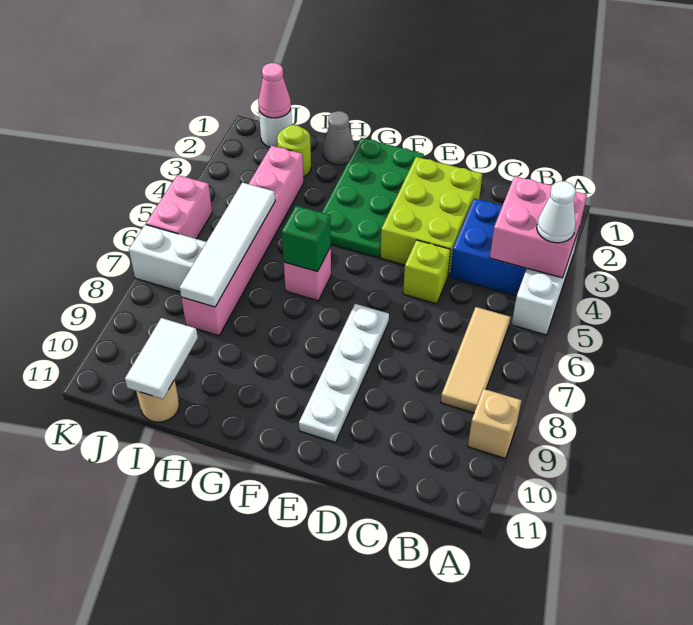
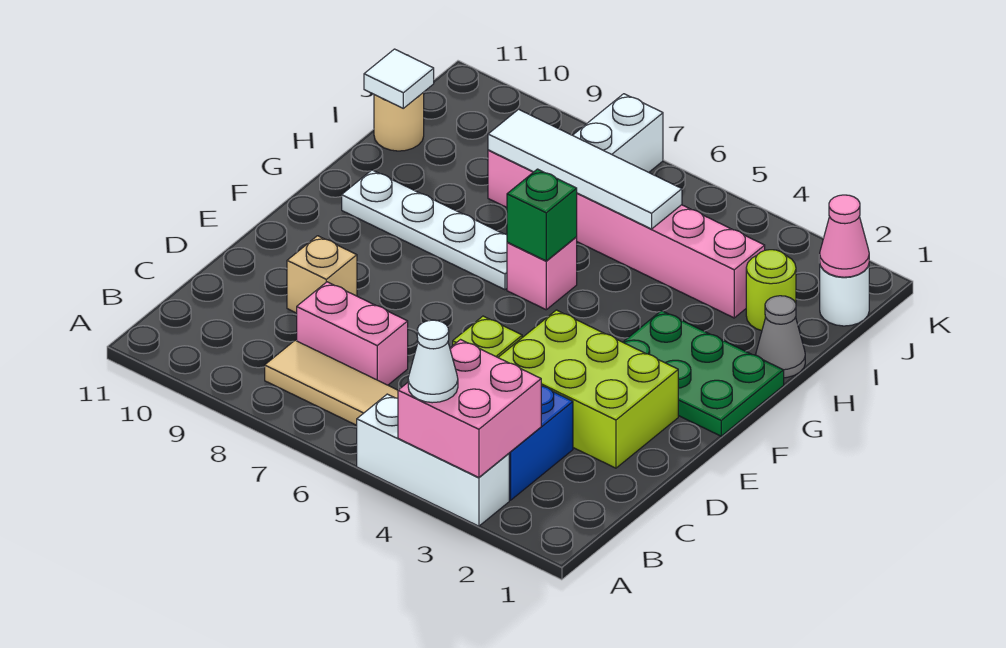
tan 1x1 brick [468,389,522,458] -> tan 1x1 brick moved to [287,236,357,313]
white 1x4 plate [299,304,389,442] -> white 1x4 plate moved to [342,170,507,290]
green 2x4 plate [322,138,424,258] -> green 2x3 plate [623,311,784,436]
white 1x2 tile [125,318,198,399] -> white 1x1 tile [364,49,434,108]
pink 1x2 brick [146,175,212,239] -> pink 1x2 brick moved to [297,282,408,385]

